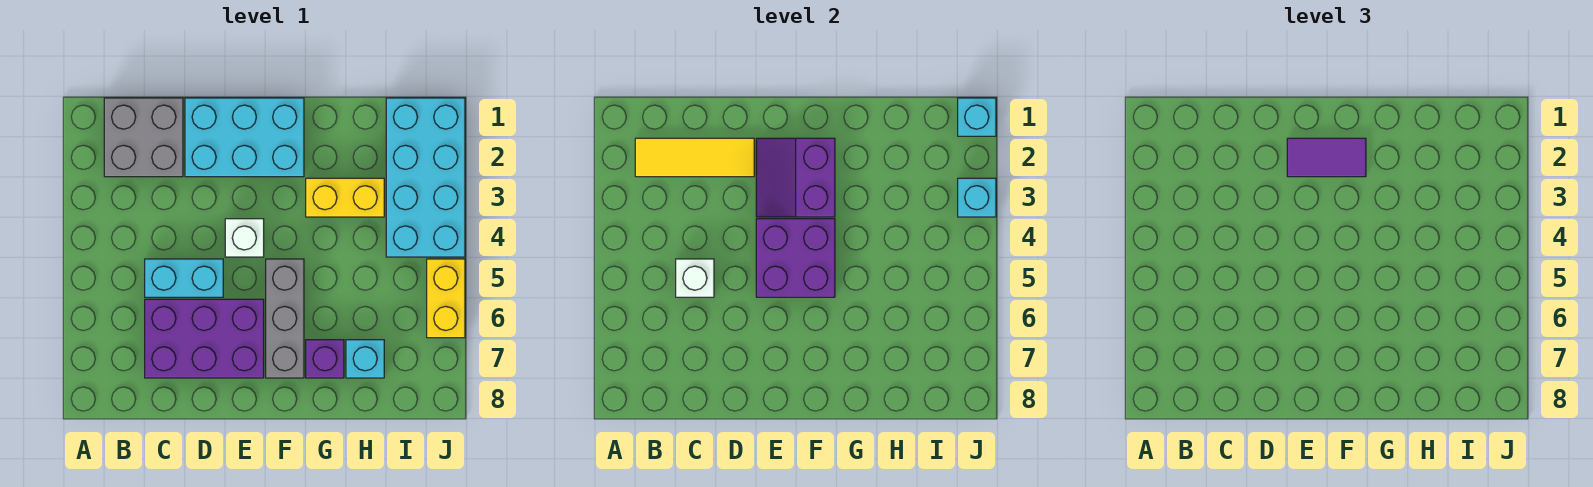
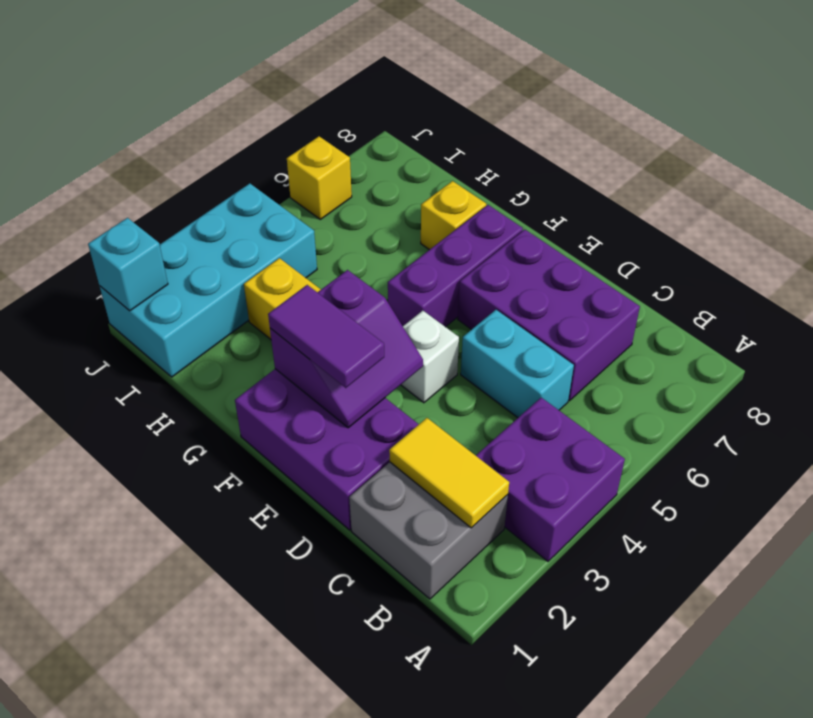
yellow 1x3 tile [635,138,754,177] -> yellow 1x2 tile [389,418,509,528]
white 1x1 brick [676,259,714,297] -> none
cyan 2x3 brick [185,98,304,177] -> purple 2x3 brick [235,369,419,530]
purple 2x2 brick [756,219,835,297] -> purple 2x2 brick moved to [476,398,625,561]
grey 1x3 brick [266,259,304,378] -> purple 1x3 brick [388,205,523,327]
purple 1x1 brick [306,340,344,378] -> yellow 1x1 brick [421,181,486,250]
cyan 1x1 brick [346,340,384,378] -> none
cyan 1x1 brick [958,178,996,217] -> none
yellow 1x2 brick [427,259,465,338] -> yellow 1x1 brick [287,136,352,219]

